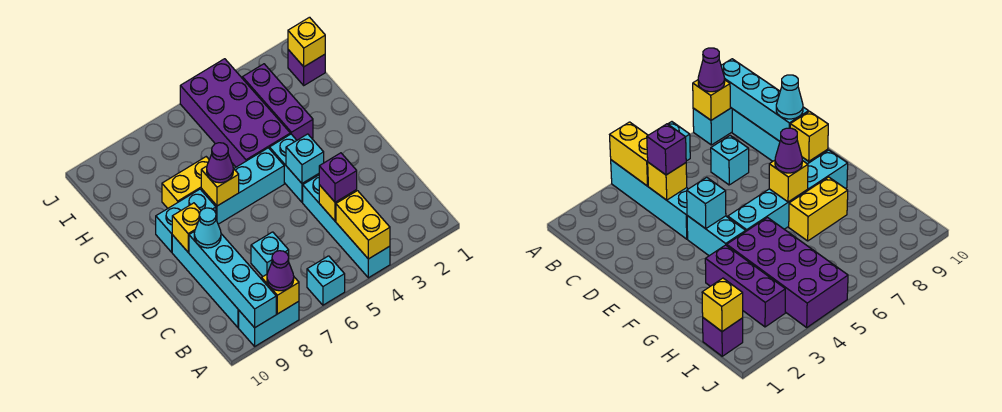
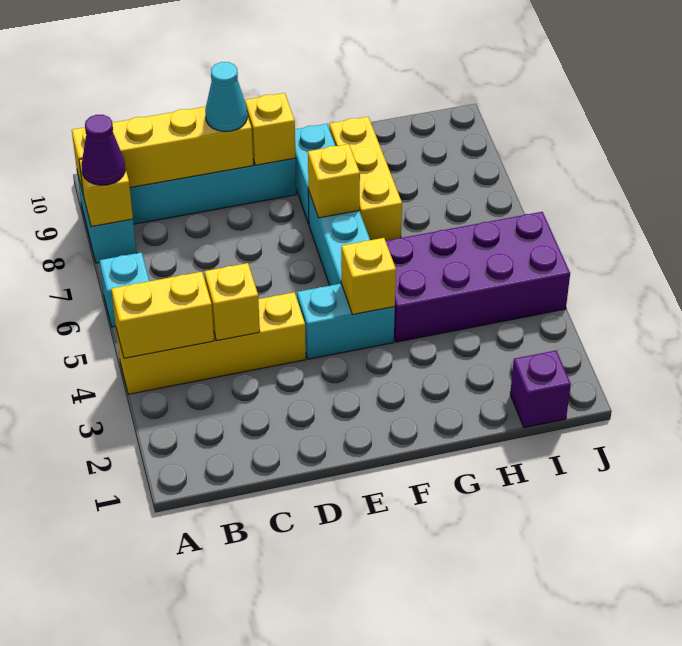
cyan 1x4 brick [303,175,390,278] -> yellow 1x4 brick [116,292,306,394]
cyan 1x4 brick [189,231,276,328] -> yellow 1x4 brick [72,107,253,192]
purple 1x1 brick [319,153,357,202] -> none
cyan 1x1 brick [251,232,289,277] -> none
cyan 1x1 brick [286,134,324,183] -> none
purple 1x1 cone [207,143,233,183] -> none
purple 1x3 brick [242,64,313,140] -> none
yellow 1x2 brick [162,157,209,208] -> yellow 1x3 brick [329,117,402,241]
yellow 1x1 brick [288,17,325,67] -> yellow 1x1 brick moved to [341,238,396,314]

